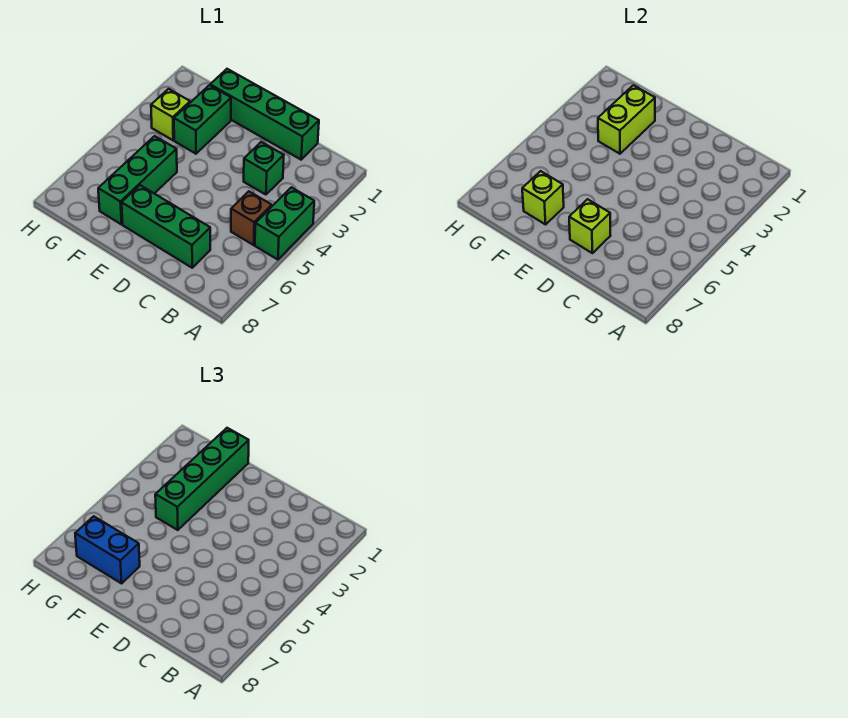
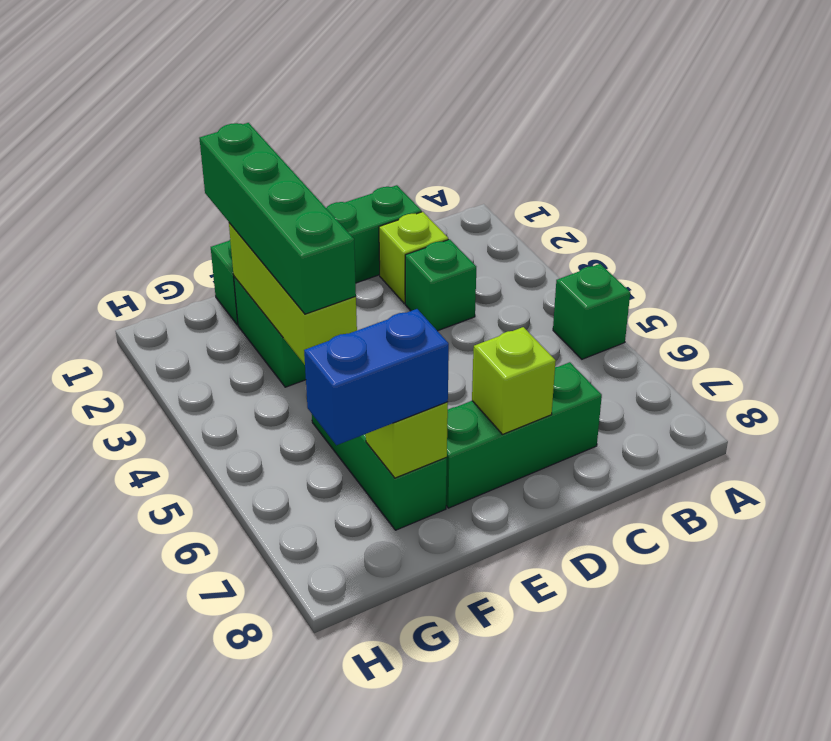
green 1x2 brick [255,187,314,260] -> green 1x1 brick [553,264,630,359]
brown 1x1 brick [231,191,272,245] -> none
lime 1x2 brick [598,85,655,154] -> lime 1x3 brick [229,223,357,365]
lime 1x1 brick [151,89,190,140] -> lime 1x1 brick moved to [379,212,448,303]

